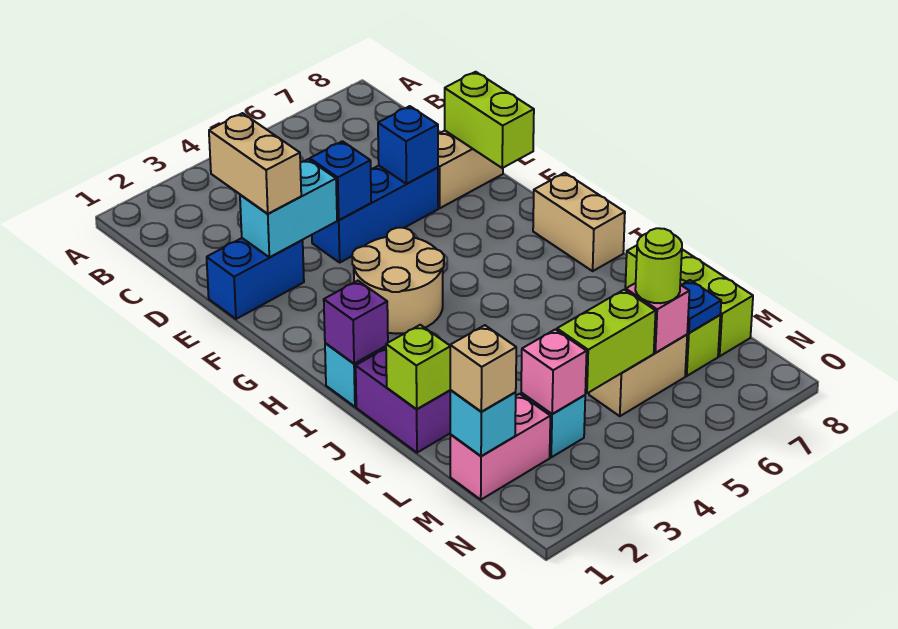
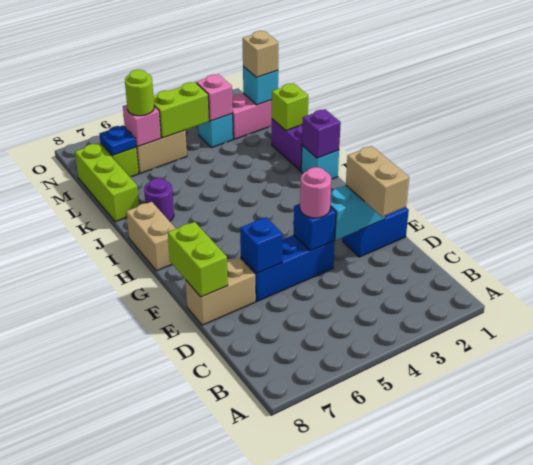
none -> pink 1x1 round brick [300,167,332,218]
tan 2x2 round brick [352,228,444,334] -> none
none -> purple 1x1 round brick [144,178,174,221]

